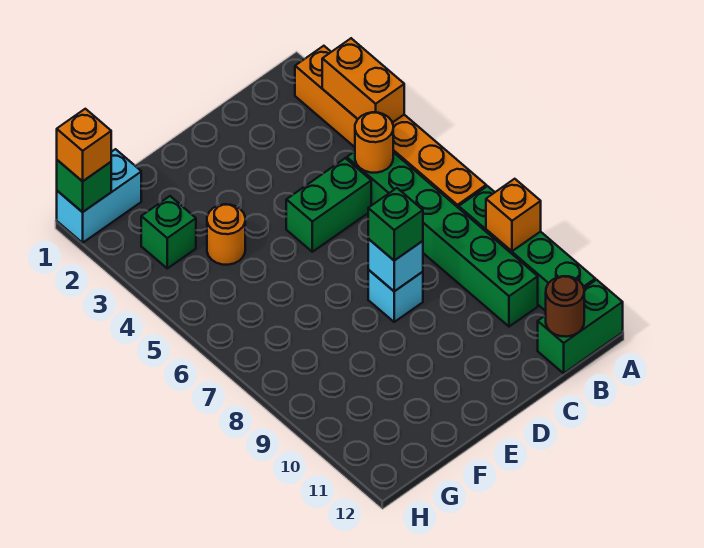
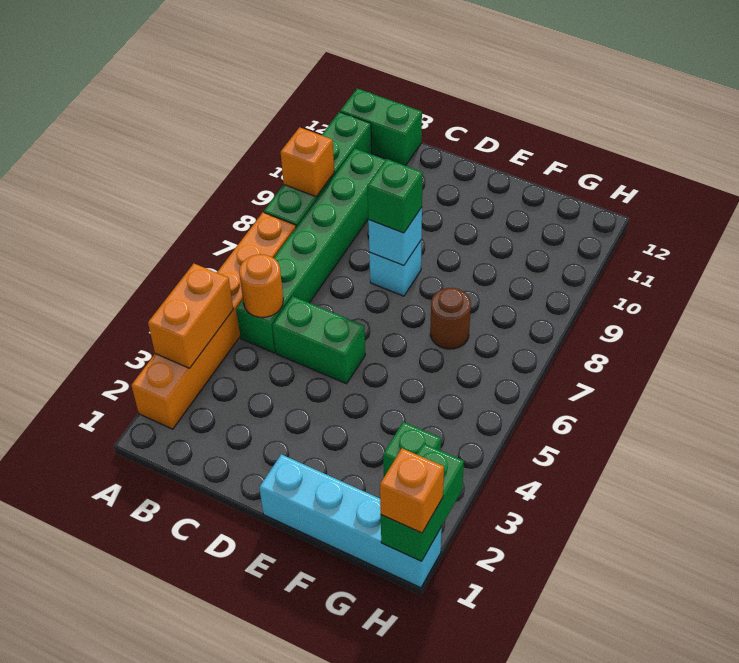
brown 1x1 round brick [546,276,584,337] -> brown 1x1 round brick moved to [430,288,471,349]
orange 1x1 round brick [207,204,245,265] -> none
cyan 1x2 brick [57,149,141,243] -> cyan 1x4 brick [259,454,442,588]
green 1x1 brick [57,160,111,212] -> green 1x2 brick [381,443,464,561]

